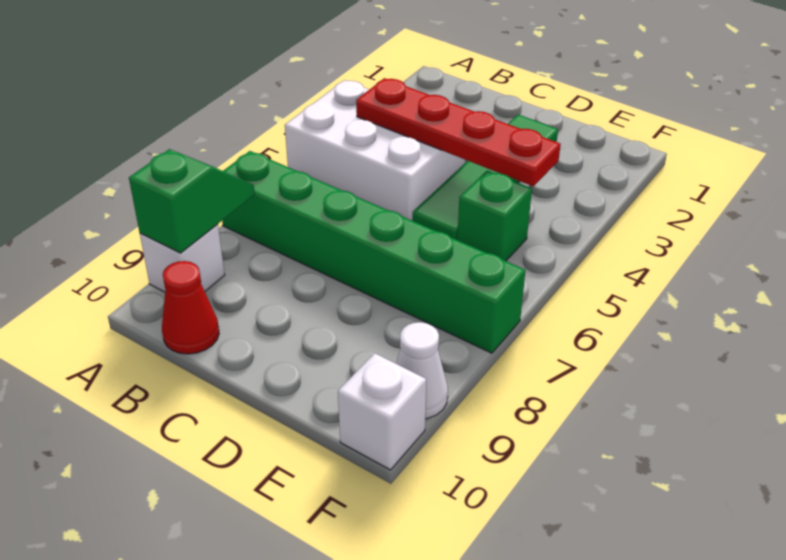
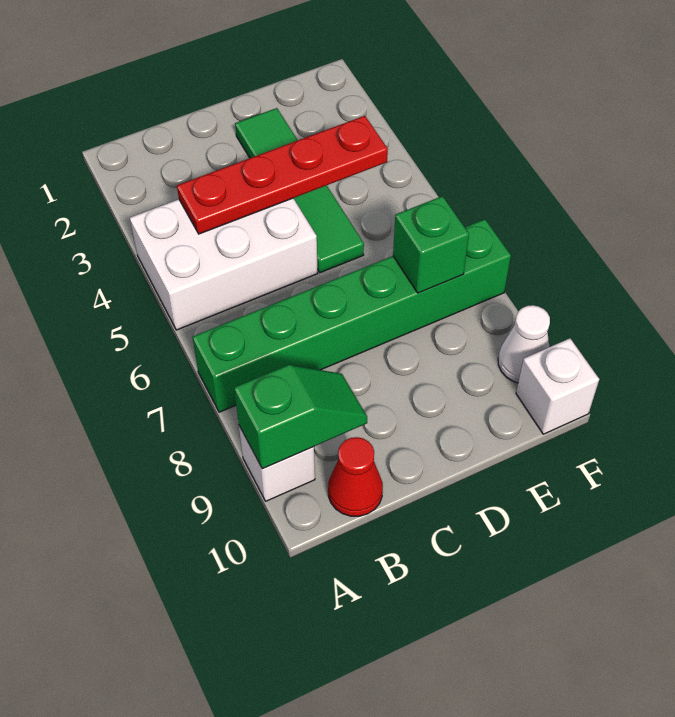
green 1x2 slope [129,149,255,253] -> green 1x2 slope turned to [234,365,367,469]
green 1x1 brick [457,171,532,261] -> green 1x1 brick moved to [393,196,469,293]

